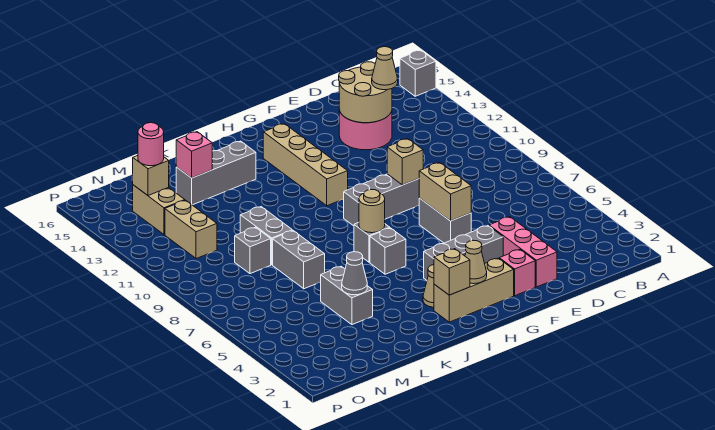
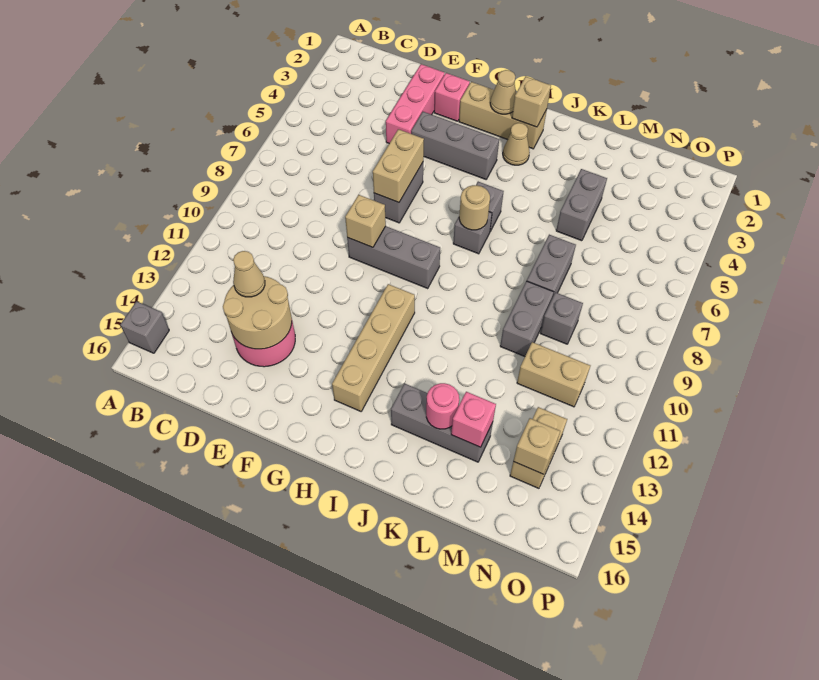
grey 1x1 cone [342,252,367,295] -> none
tan 1x2 brick [165,200,217,259] -> tan 1x2 brick turned to [517,342,590,407]
pink 1x1 round brick [138,123,164,166] -> pink 1x1 round brick moved to [426,383,459,429]

